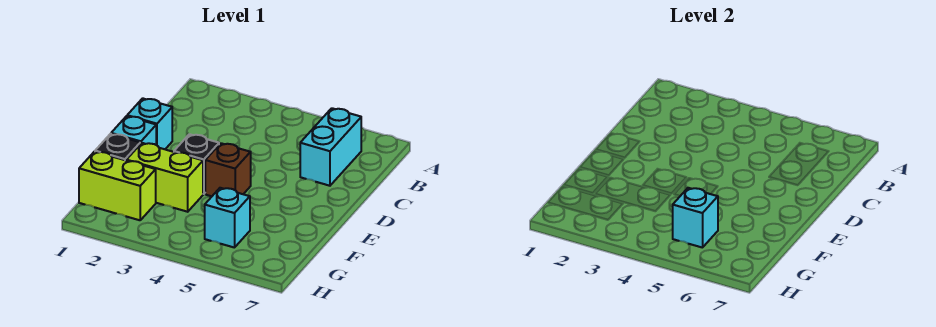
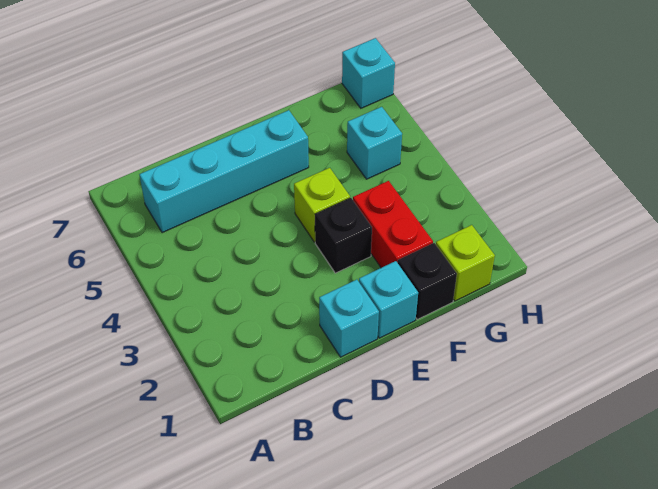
cyan 1x2 brick [300,108,361,186] -> cyan 1x4 brick [139,110,309,233]
brown 1x1 brick [205,143,251,196] -> lime 1x1 brick [294,168,350,242]
lime 1x2 brick [127,143,203,212] -> red 1x2 brick [353,181,433,268]
lime 1x2 brick [79,152,156,220] -> lime 1x1 brick [436,225,495,301]
cyan 1x1 brick [673,188,718,248] -> cyan 1x1 brick moved to [342,38,395,108]

